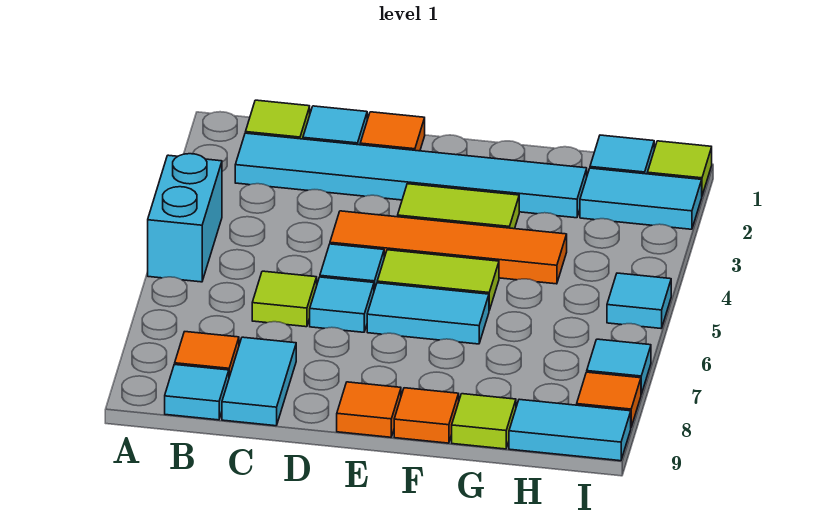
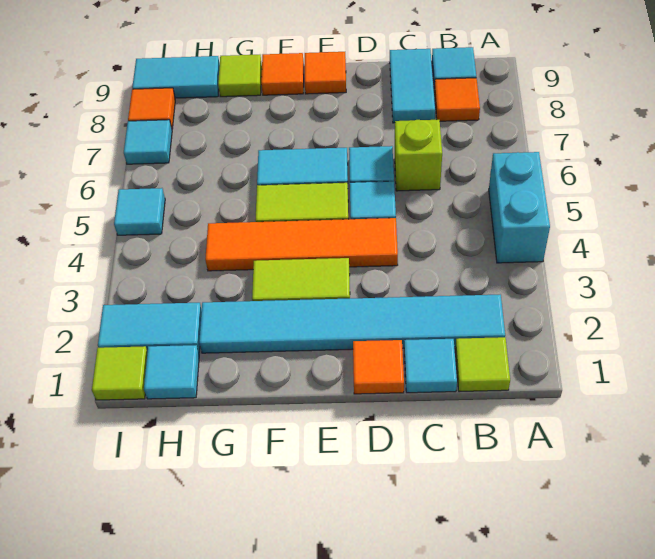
lime 1x1 tile [252,271,317,327] -> lime 1x1 brick [395,120,442,191]

